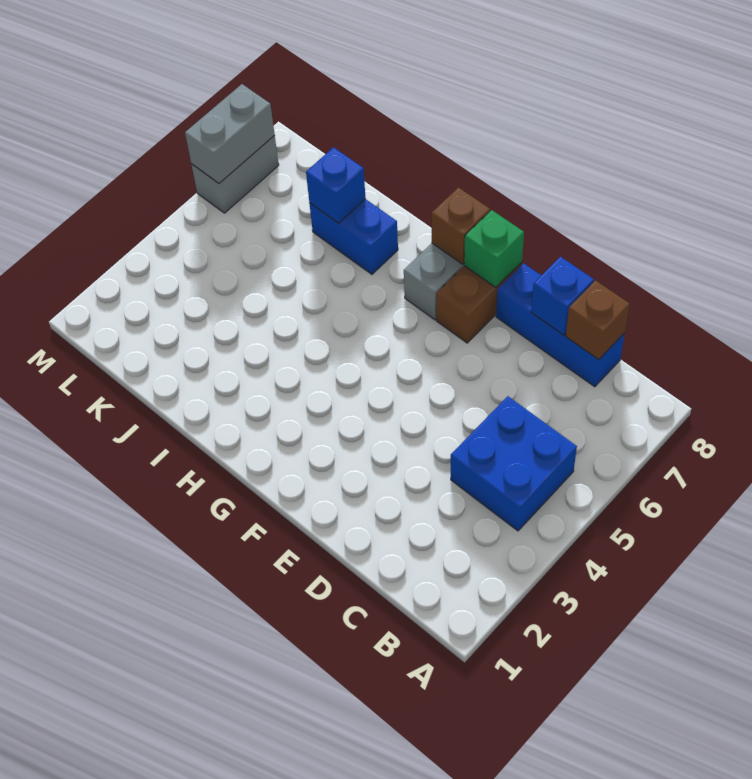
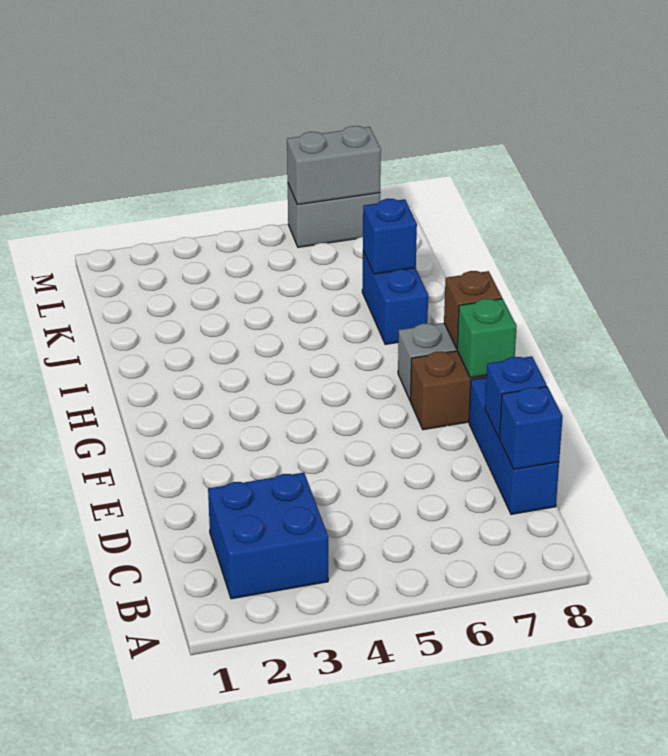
blue 2x2 brick [451,396,577,531] -> blue 2x2 brick moved to [208,472,328,599]
brown 1x1 brick [566,281,630,360] -> blue 1x1 brick [499,386,563,469]

